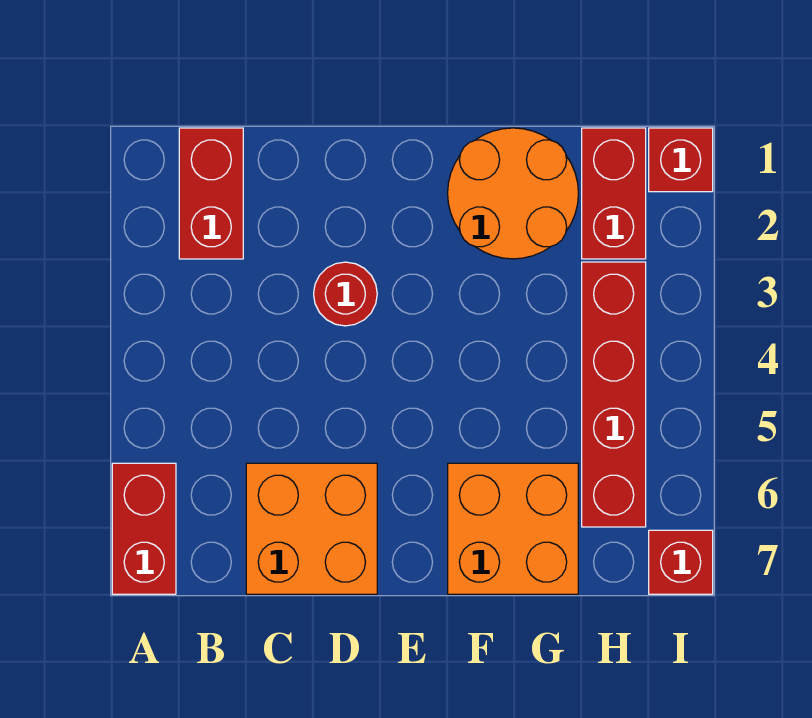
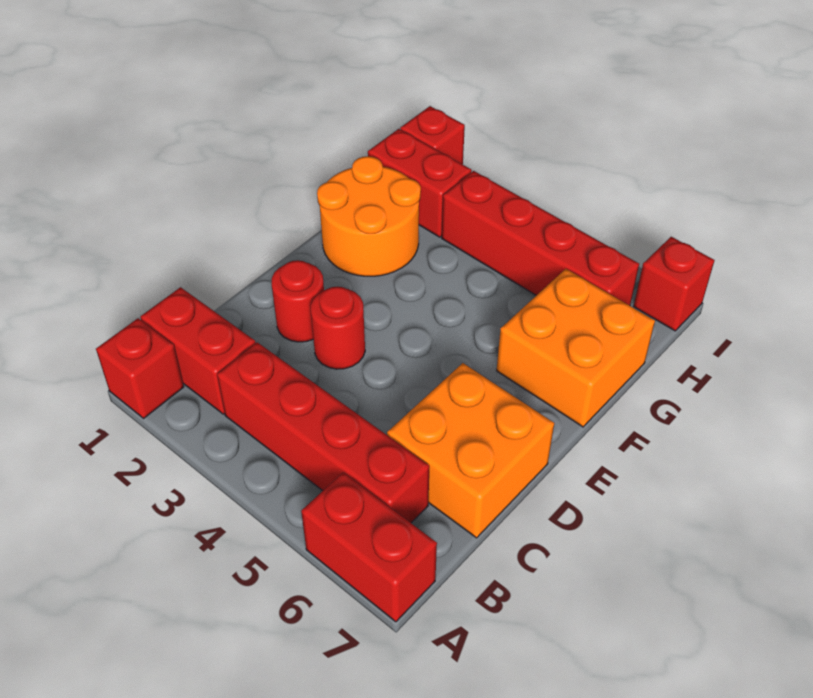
none -> red 1x1 brick [96,318,184,418]
none -> red 1x4 brick [217,342,429,523]
none -> red 1x1 round brick [272,260,324,342]

